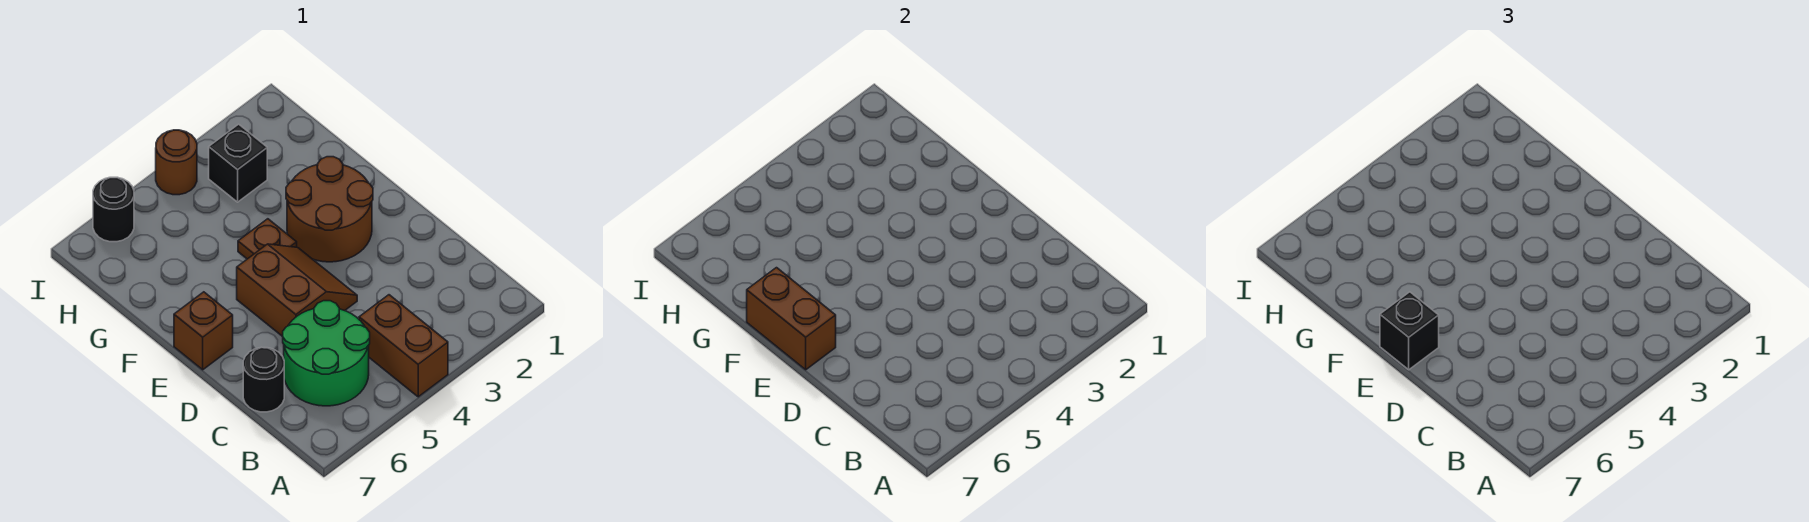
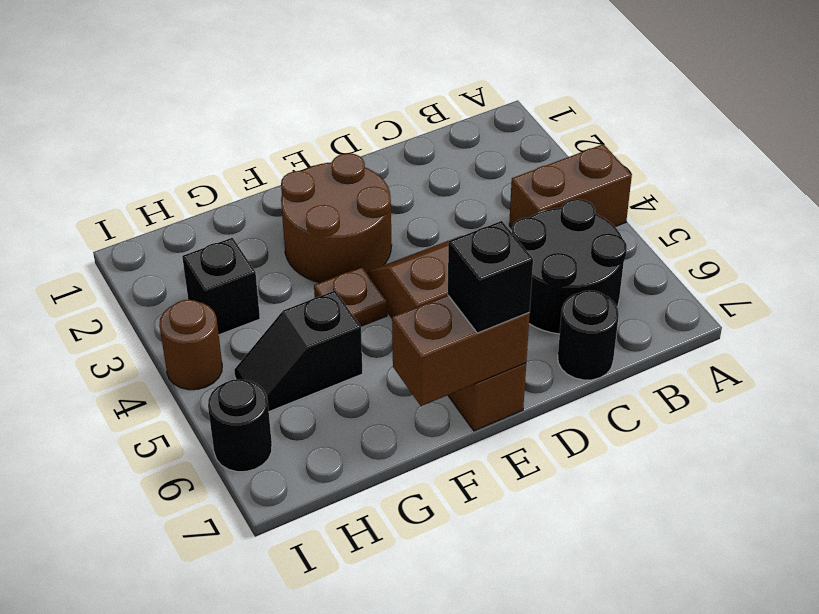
green 2x2 round brick [283,301,370,406] -> black 2x2 round brick [512,199,627,334]
none -> black 1x2 slope [234,291,363,411]

